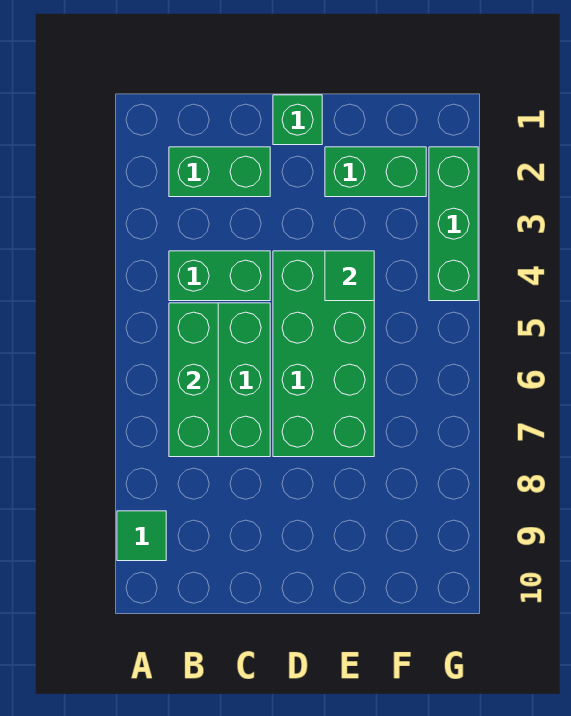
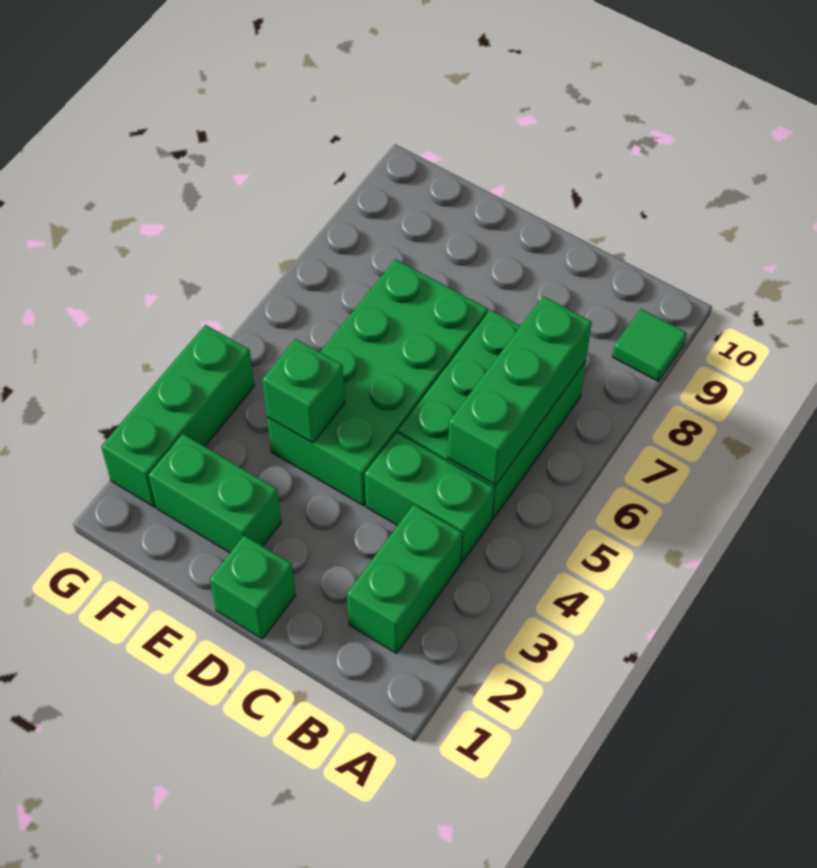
green 1x2 brick [169,147,270,197] -> green 1x2 brick turned to [347,505,462,653]
green 1x1 tile [325,251,374,301] -> green 1x1 brick [262,339,345,443]

